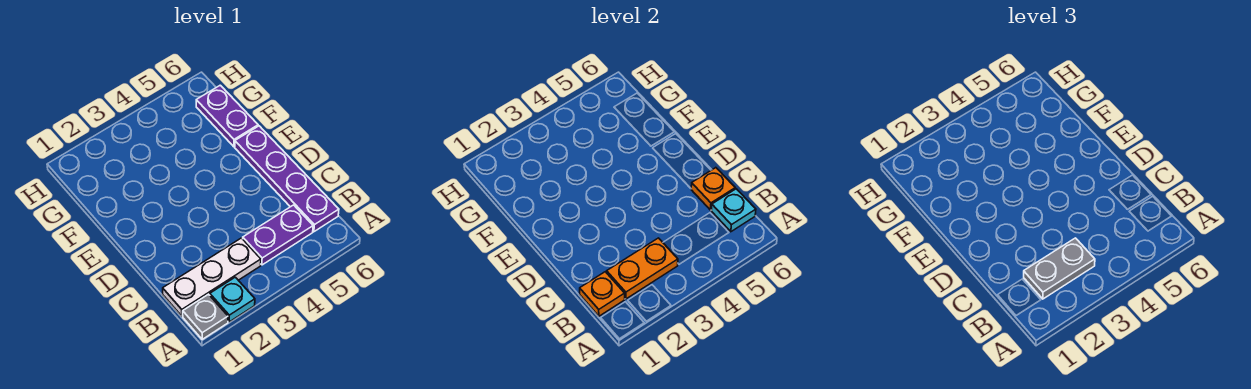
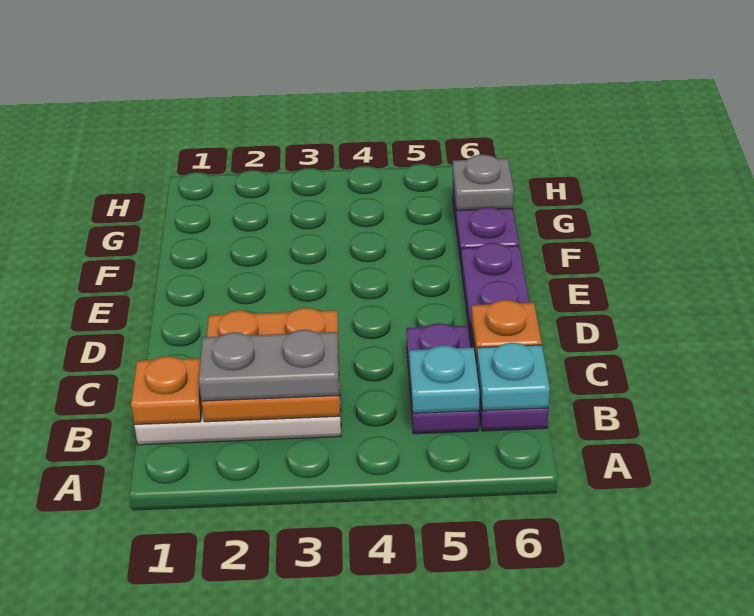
grey 1x1 plate [183,294,228,339] -> grey 1x1 plate moved to [453,155,514,211]
cyan 1x1 plate [210,277,255,322] -> cyan 1x1 plate moved to [409,345,480,413]
orange 1x2 plate [607,238,678,299] -> orange 2x2 plate [202,308,340,422]
purple 1x2 plate [243,205,313,265] -> purple 1x2 plate turned to [406,323,479,434]

